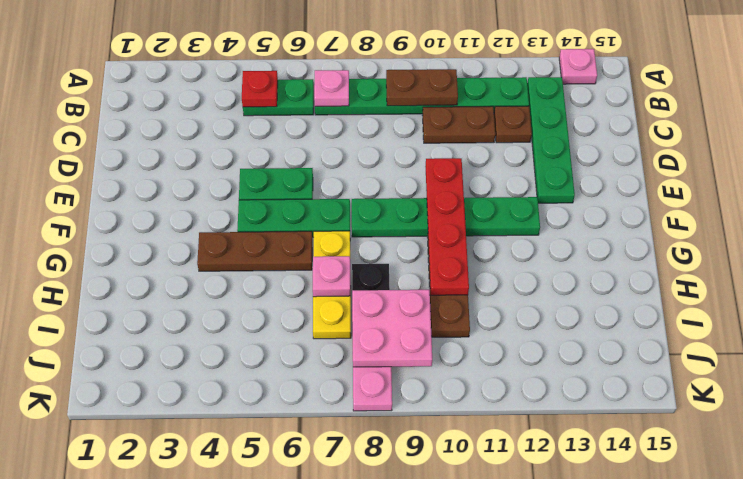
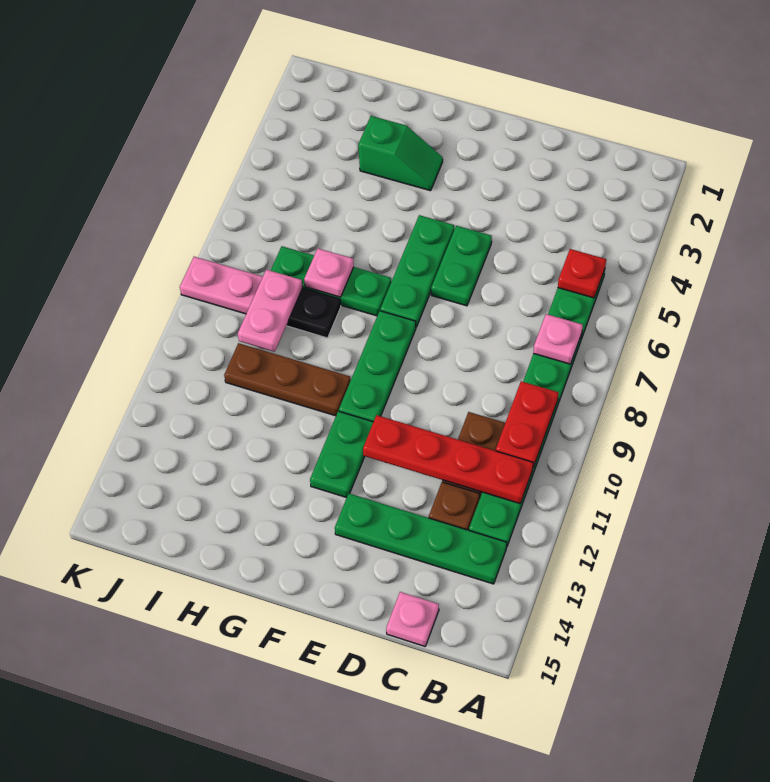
pink 1x1 plate [559,49,597,84] -> pink 1x1 plate moved to [386,592,439,646]
brown 1x2 plate [386,69,458,106] -> red 1x2 plate [496,381,558,467]
red 1x4 plate [425,158,469,295] -> red 1x4 plate moved to [363,415,533,504]
none -> green 1x2 slope [358,116,443,191]
brown 1x3 plate [197,231,312,271] -> none
yellow 1x3 plate [313,231,351,339] -> green 1x3 plate [271,246,391,316]
pink 2x2 plate [352,290,432,367] -> pink 1x2 plate [238,270,303,352]

